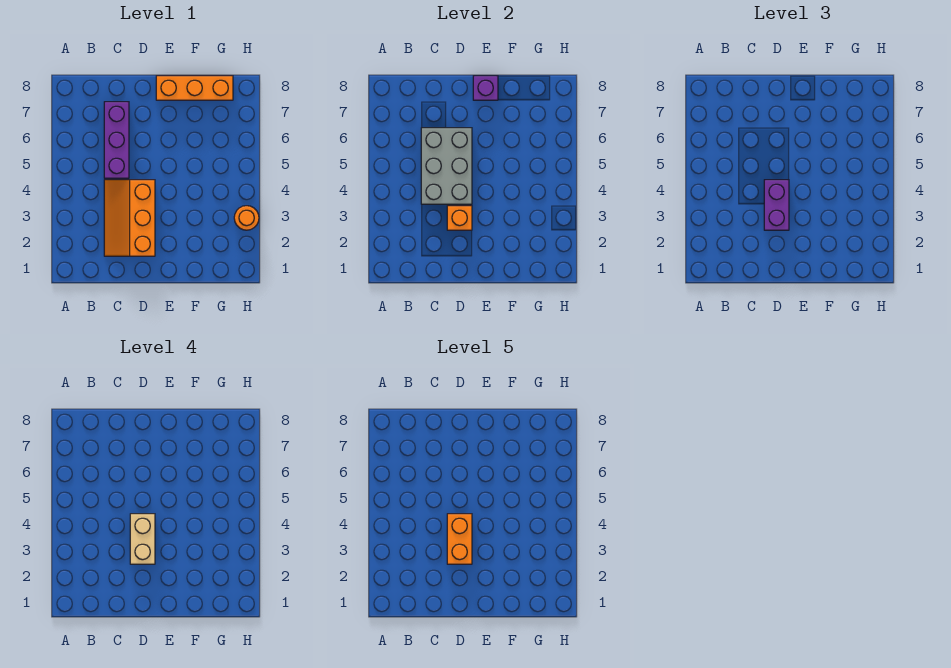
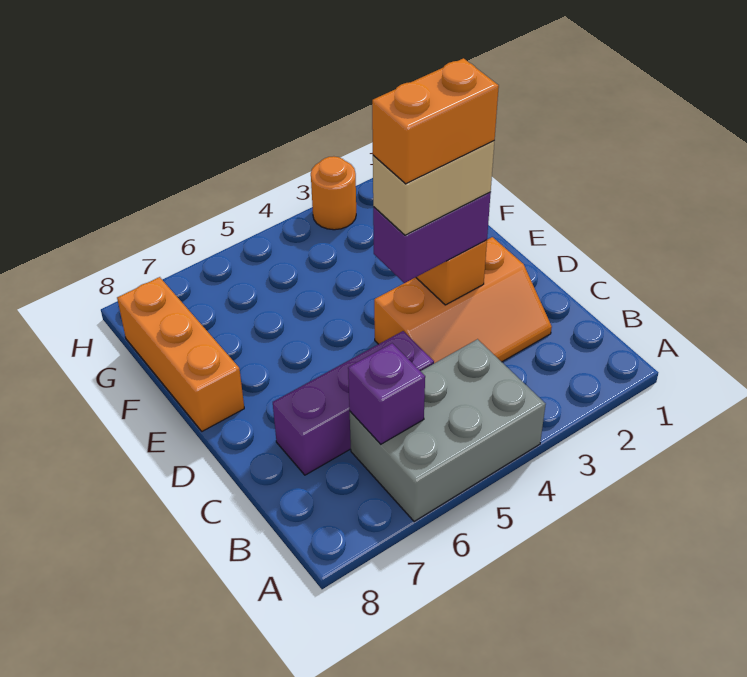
grey 2x3 brick [421,128,472,204] -> grey 2x3 brick moved to [350,339,546,522]
purple 1x1 brick [473,76,498,100] -> purple 1x1 brick moved to [348,343,425,444]

